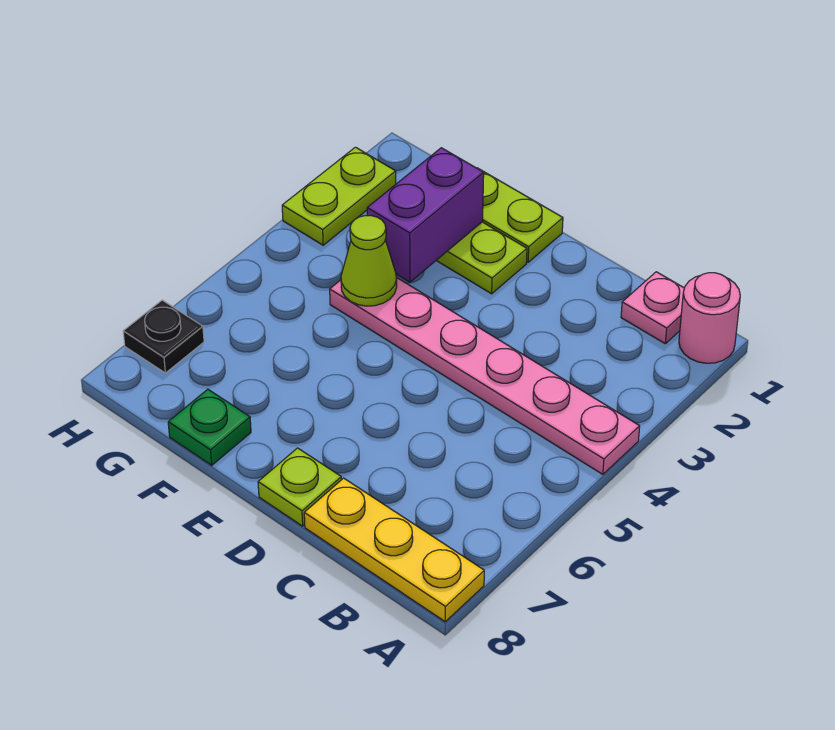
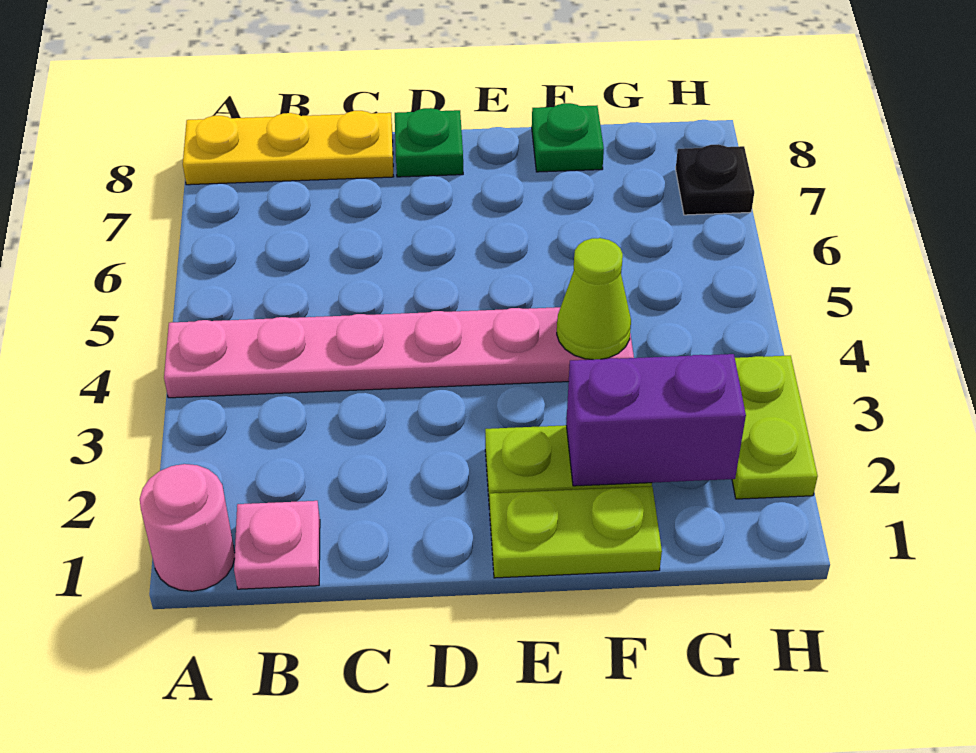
lime 1x1 plate [258,448,341,526] -> green 1x1 plate [395,108,463,177]
purple 1x2 brick [367,148,484,282] -> purple 1x2 brick turned to [566,354,746,486]

